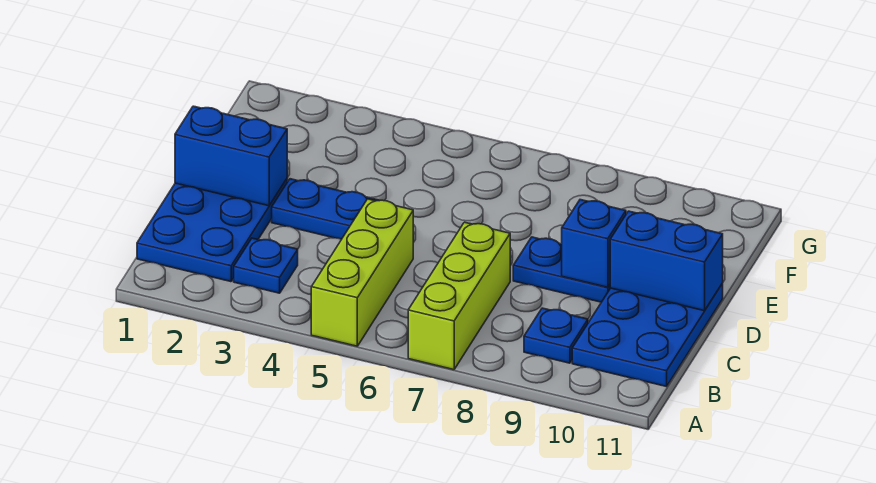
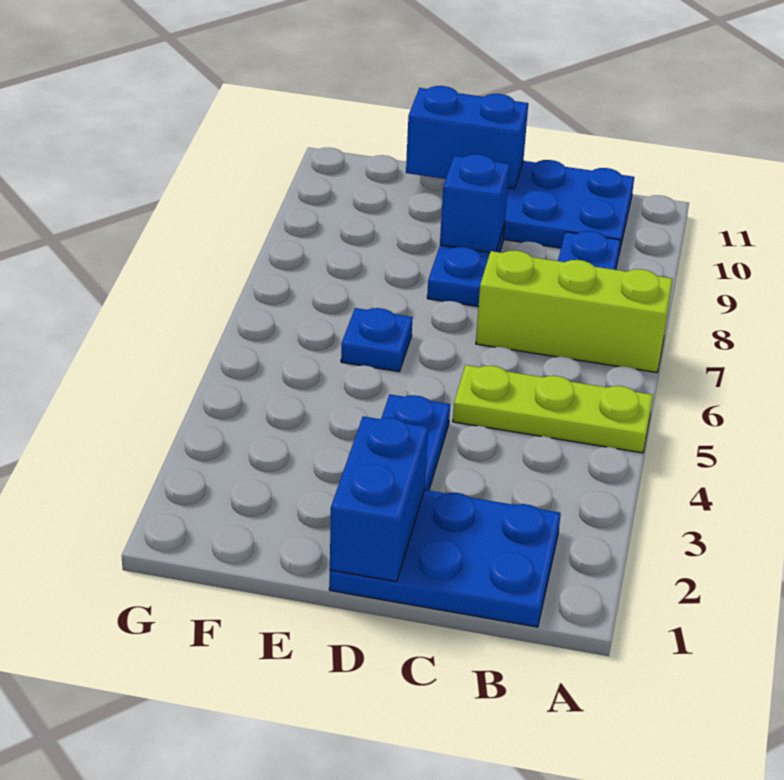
lime 1x3 brick [311,199,413,346] -> lime 1x3 plate [453,365,653,453]
blue 1x1 plate [234,238,298,293] -> blue 1x1 plate moved to [341,308,413,372]
blue 1x2 brick [610,211,723,311] -> blue 1x2 brick turned to [406,86,528,189]

